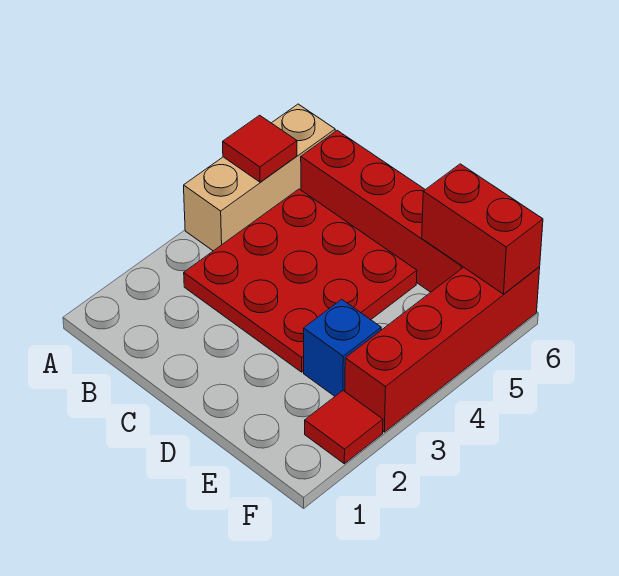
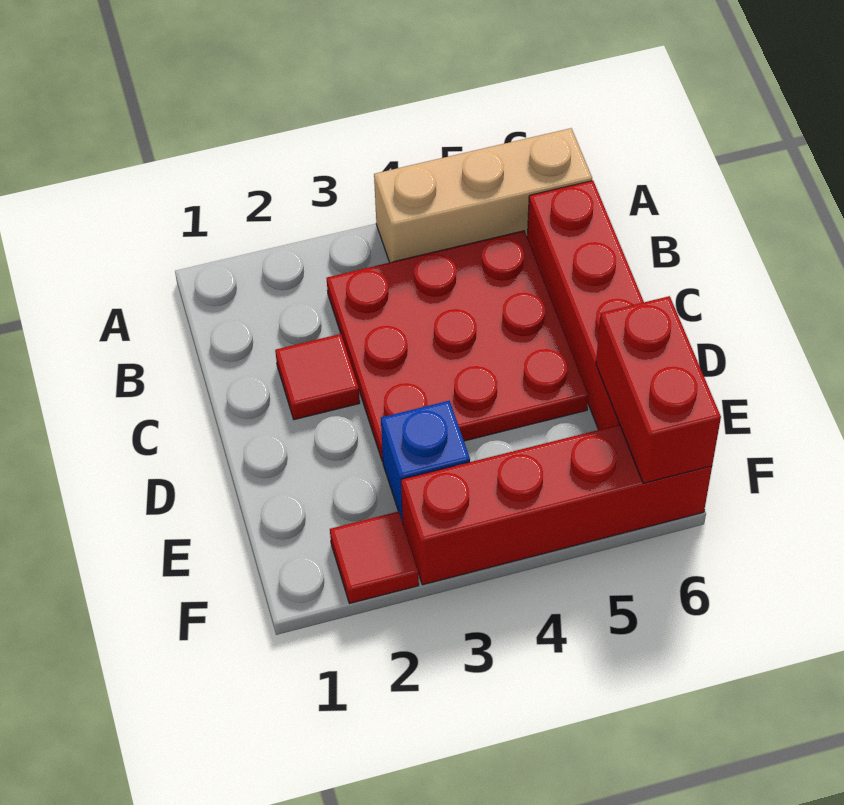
red 1x1 tile [223,115,297,182] -> red 1x1 tile moved to [275,334,360,420]

